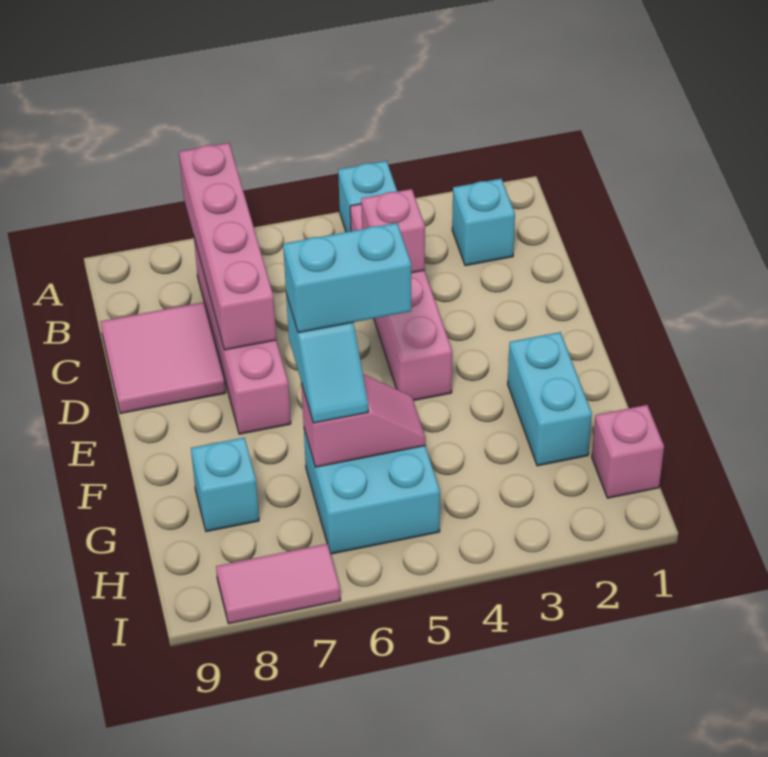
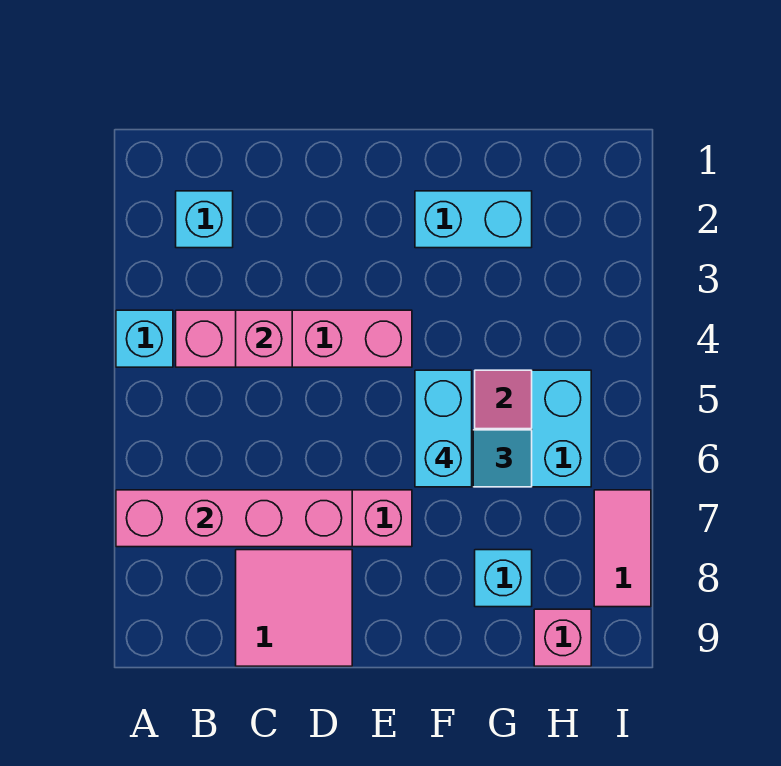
pink 1x1 brick [592,405,664,498] -> pink 1x1 brick moved to [534,609,591,666]

